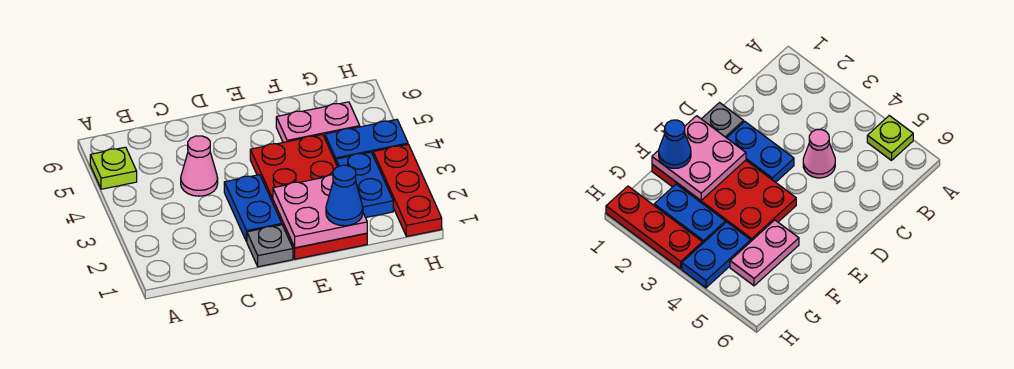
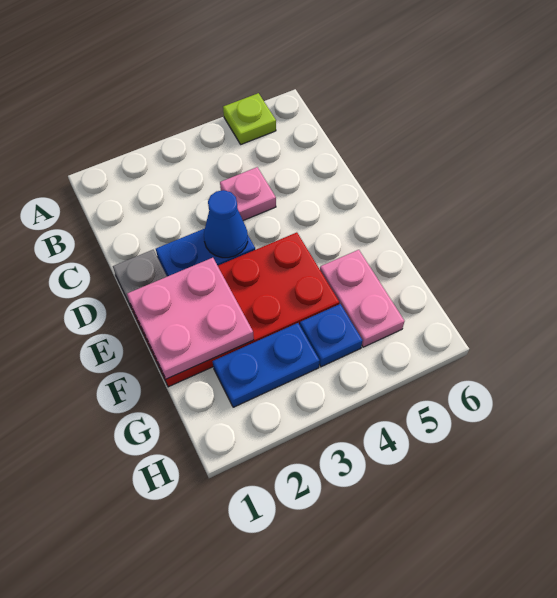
pink 1x1 cone [181,136,218,196] -> pink 1x1 plate [220,167,276,221]
blue 1x1 cone [326,165,363,226] -> blue 1x1 cone moved to [204,190,248,258]
blue 1x2 plate [325,119,408,162] -> blue 1x1 plate [300,304,363,367]
red 1x3 plate [373,144,442,236] -> none

